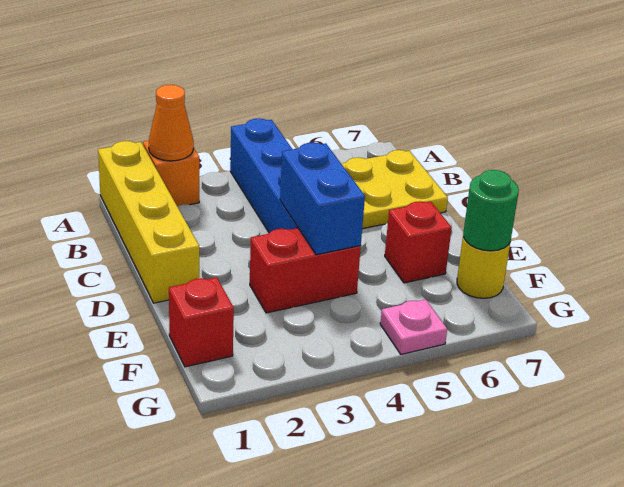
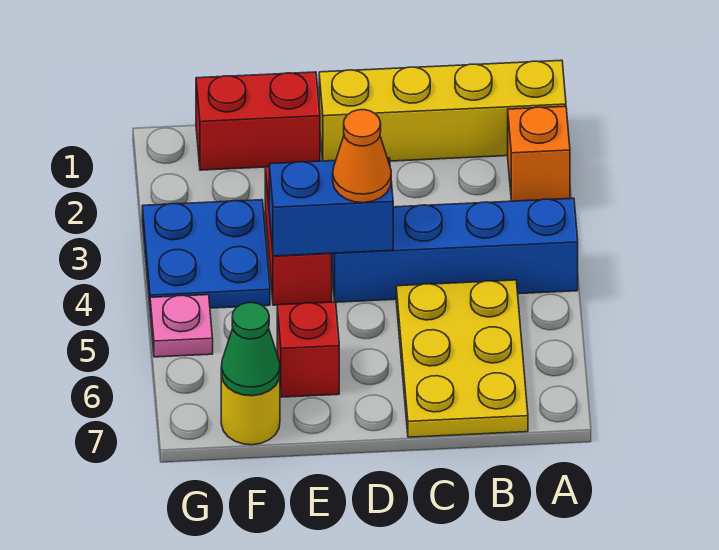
orange 1x1 cone [149,85,194,161] -> orange 1x1 cone moved to [333,110,391,203]
red 1x1 brick [169,277,234,367] -> red 1x2 brick [196,72,320,170]
none -> blue 2x2 plate [142,200,270,308]
green 1x1 round brick [463,170,519,251] -> green 1x1 cone [221,303,280,396]

